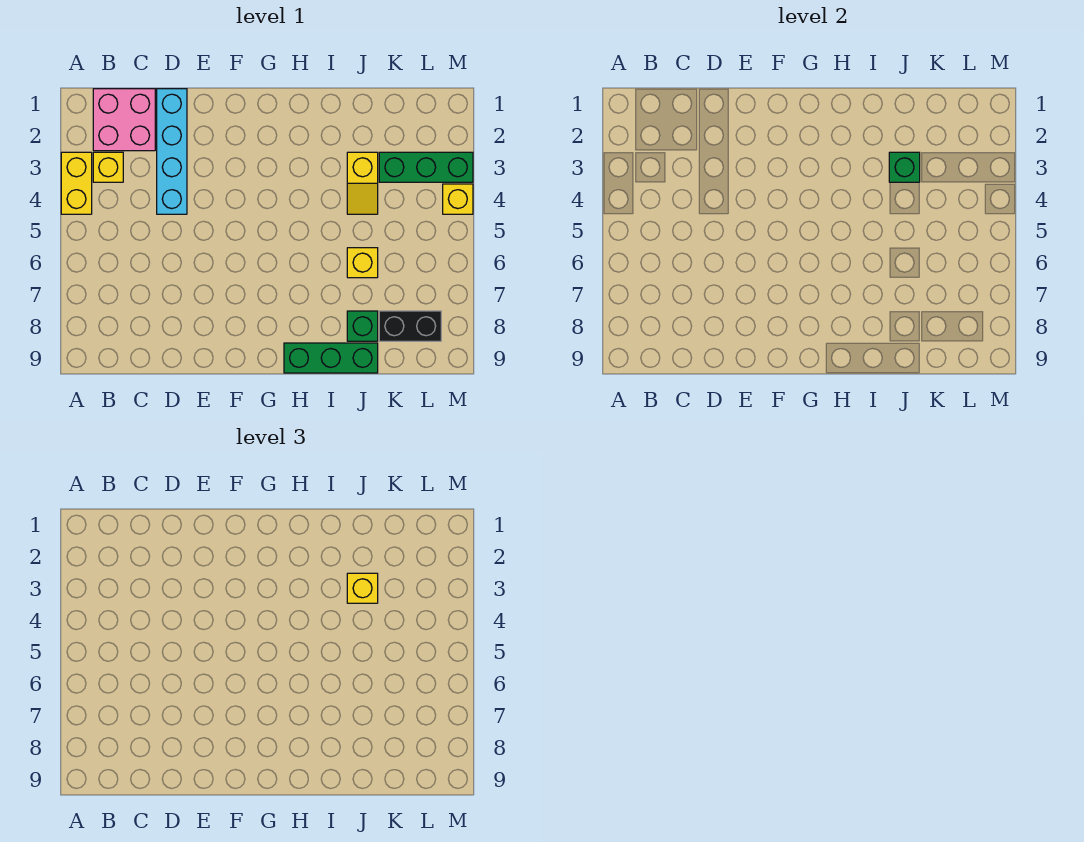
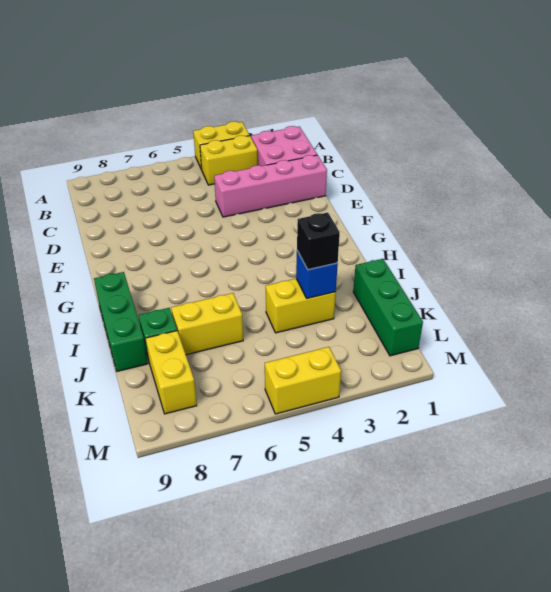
yellow 1x1 brick [93,152,123,182] -> yellow 1x2 brick [200,136,258,185]
cyan 1x4 brick [157,89,187,214] -> pink 1x4 brick [214,155,327,217]
yellow 1x2 slope [347,152,378,214] -> yellow 1x2 brick [266,279,336,333]
green 1x1 brick [889,152,920,182] -> blue 1x1 brick [296,251,338,298]
yellow 1x1 brick [347,573,378,603] -> black 1x1 brick [297,213,340,270]
yellow 1x1 brick [347,248,378,278] -> yellow 1x2 brick [171,293,243,355]
green 1x3 brick [379,152,473,182] -> green 1x3 brick moved to [353,259,423,356]
black 1x2 brick [379,311,441,341] -> yellow 1x2 brick [146,331,197,414]
yellow 1x1 brick [443,184,473,214] -> yellow 1x2 brick [265,347,341,414]

